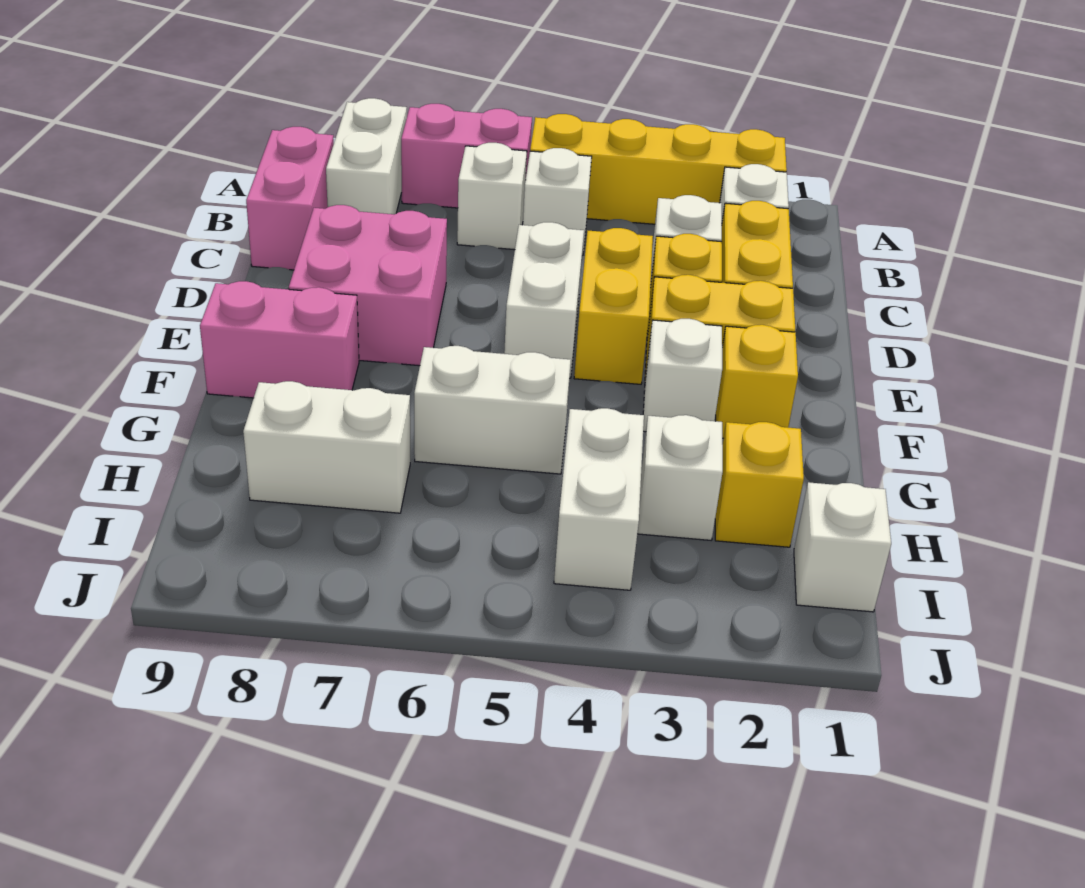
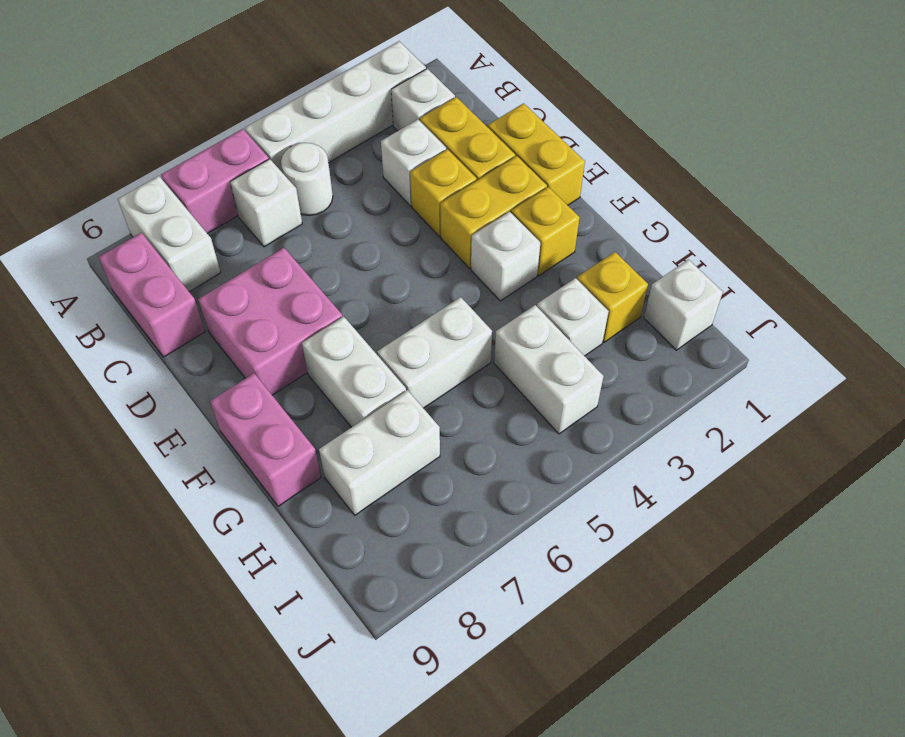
yellow 1x4 brick [530,114,787,224] -> white 1x4 brick [245,41,426,173]
white 1x1 brick [523,148,592,255] -> white 1x1 round brick [281,143,333,216]
yellow 1x2 brick [574,228,653,384] -> yellow 1x2 brick moved to [488,103,585,205]
white 1x2 brick [504,222,584,378] -> white 1x2 brick moved to [302,316,406,427]
pink 1x2 brick [200,281,359,398] -> pink 1x2 brick turned to [210,373,321,506]

